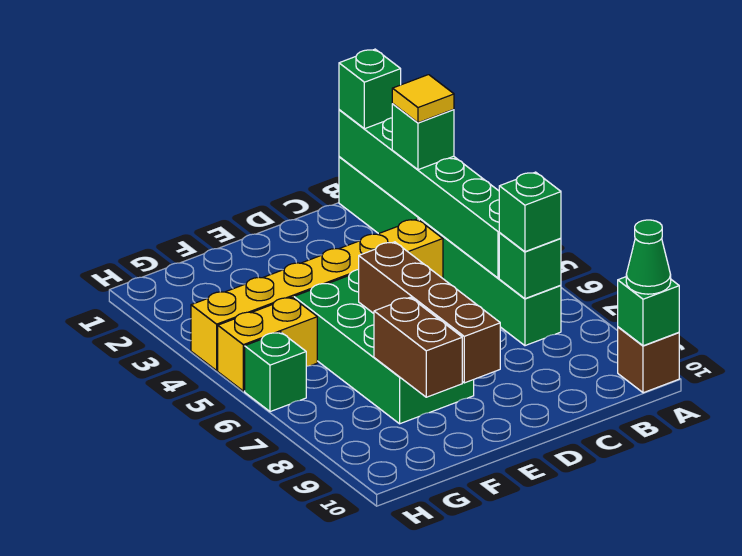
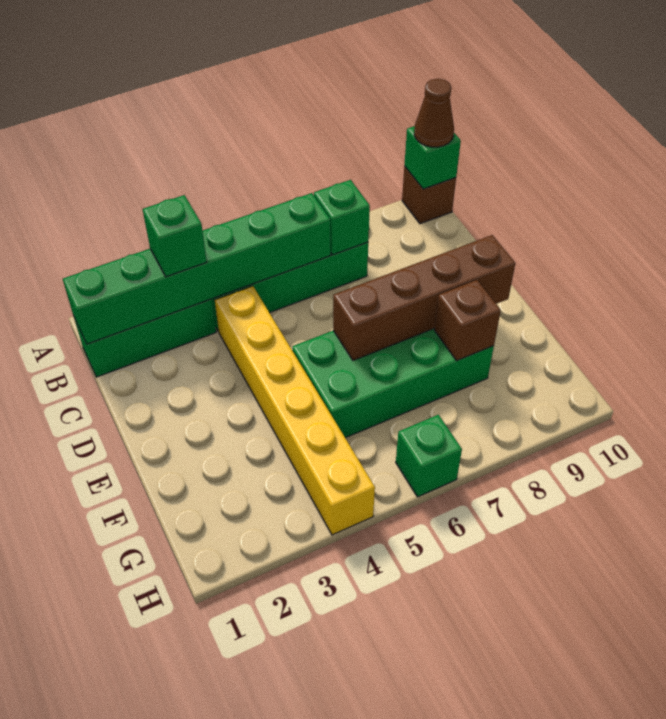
green 1x1 cone [626,220,671,294] -> brown 1x1 cone [414,79,454,147]
green 1x1 brick [339,49,401,129] -> none
yellow 1x1 tile [392,75,454,123] -> none
green 1x1 brick [499,172,561,252] -> none
brown 1x2 brick [374,297,462,397] -> brown 1x1 brick [435,280,501,360]
yellow 1x2 brick [218,297,317,391] -> none

